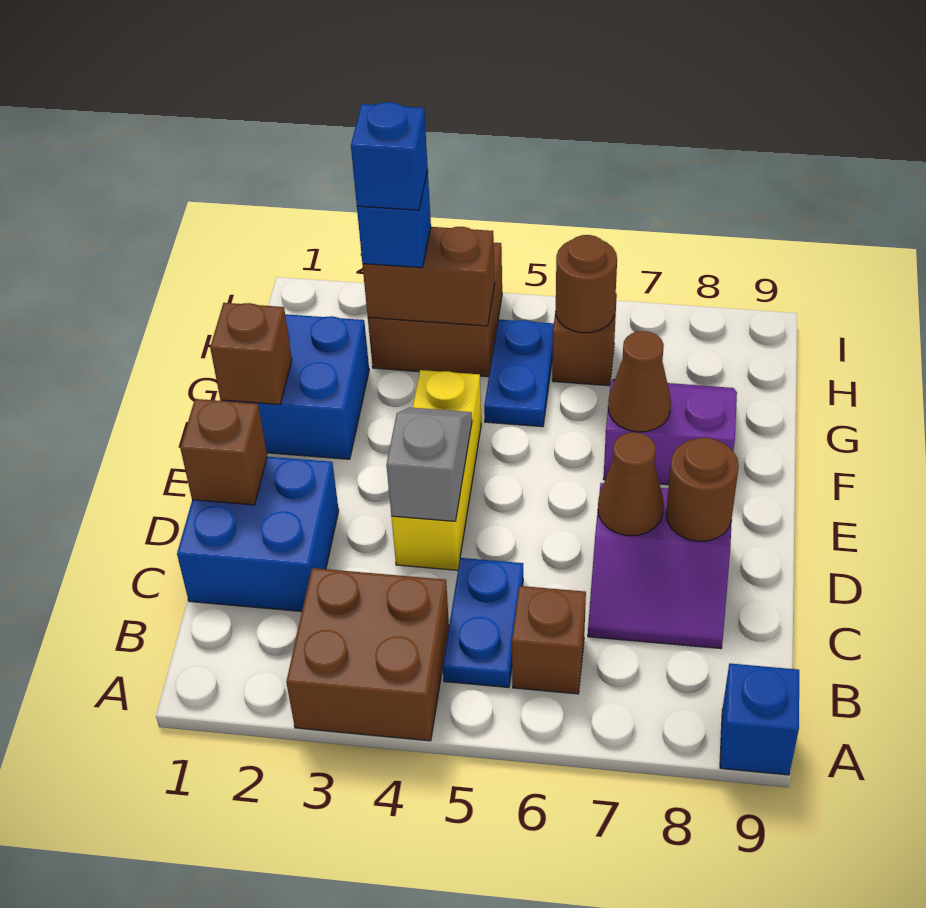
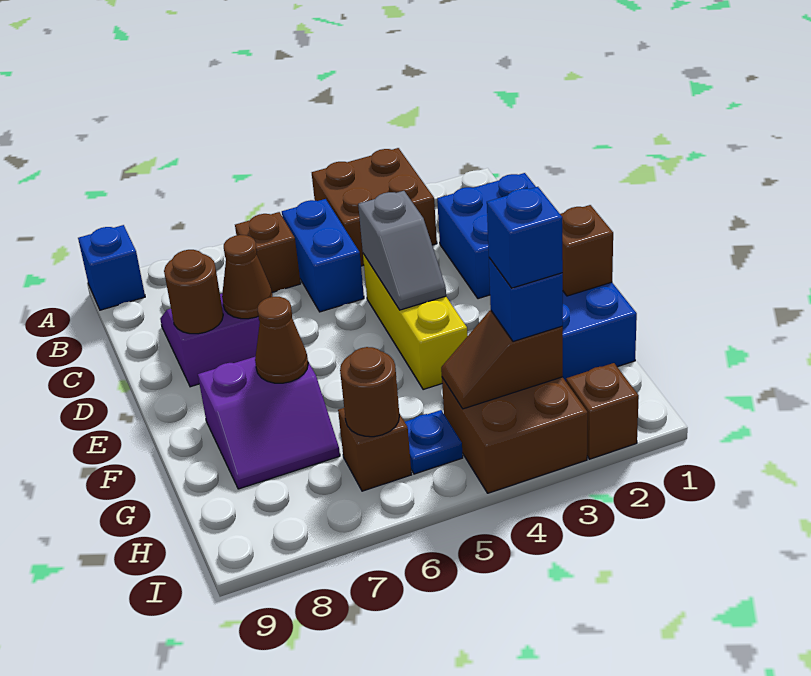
blue 1x2 plate [443,558,523,688] -> blue 1x2 brick [282,199,364,312]
brown 1x1 brick [180,399,267,505] -> brown 1x1 brick moved to [566,363,639,459]
blue 1x2 plate [484,319,554,427] -> blue 1x1 plate [405,410,463,474]
brown 1x2 brick [363,227,495,326] -> brown 1x2 slope [441,310,563,409]

